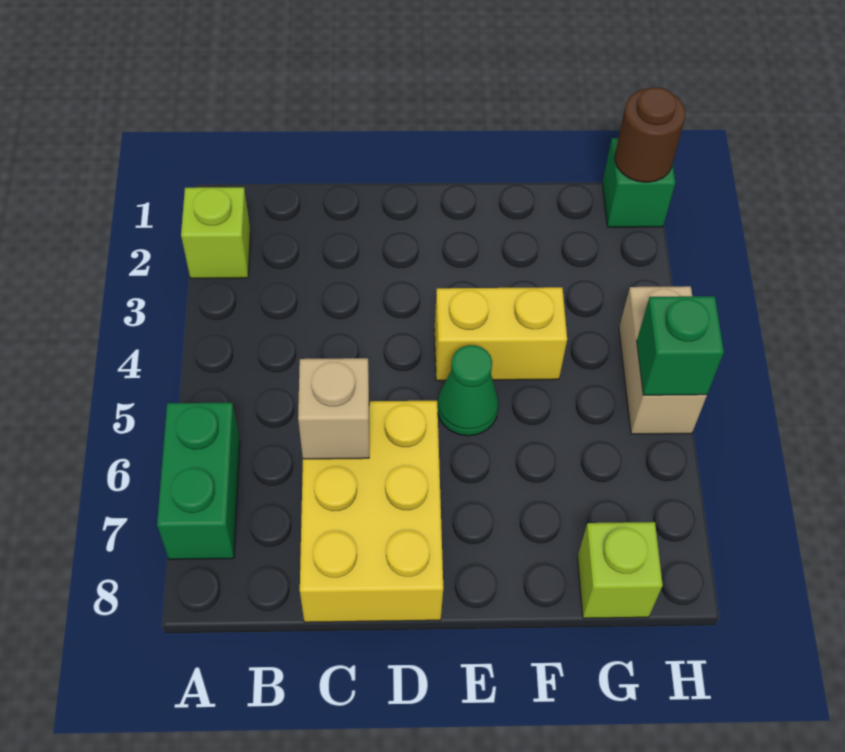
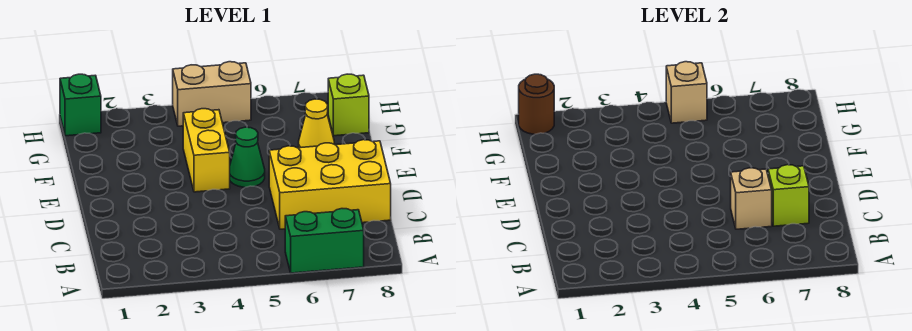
lime 1x1 brick [181,187,250,279] -> lime 1x1 brick moved to [768,165,809,226]
none -> yellow 1x1 cone [299,99,334,148]
green 1x1 brick [637,296,724,395] -> tan 1x1 brick [666,62,707,123]

